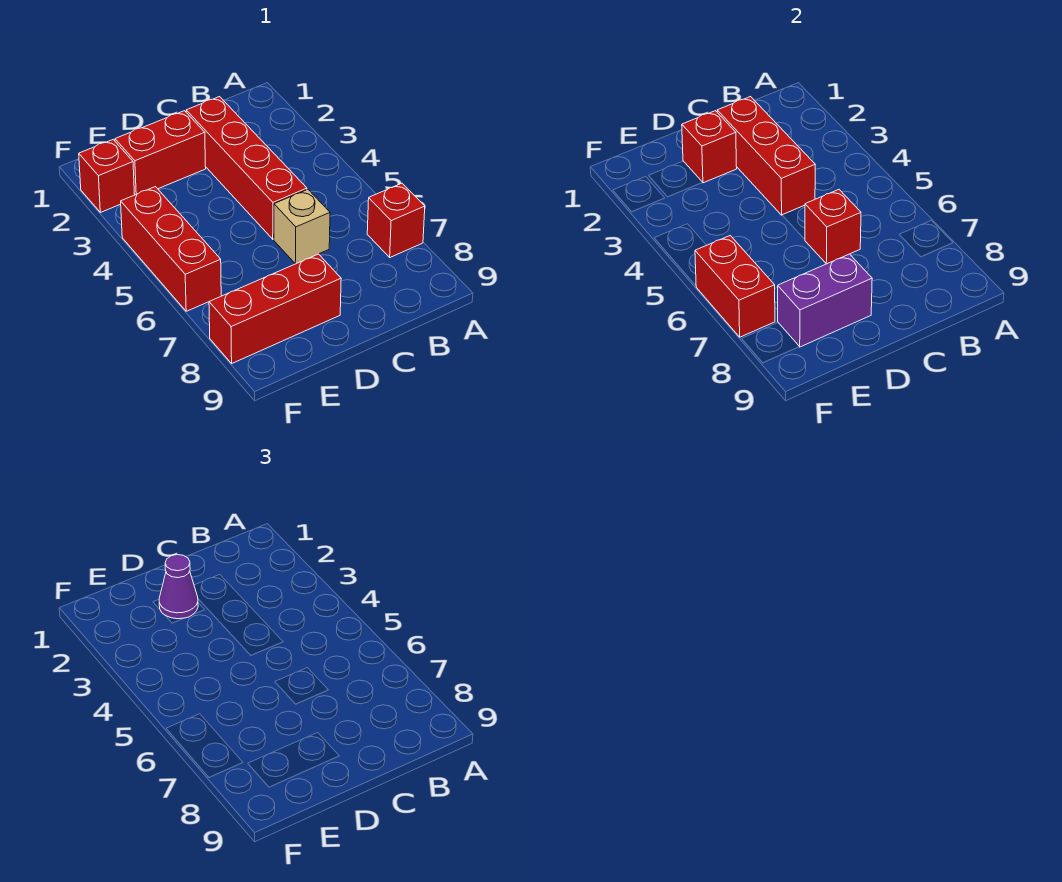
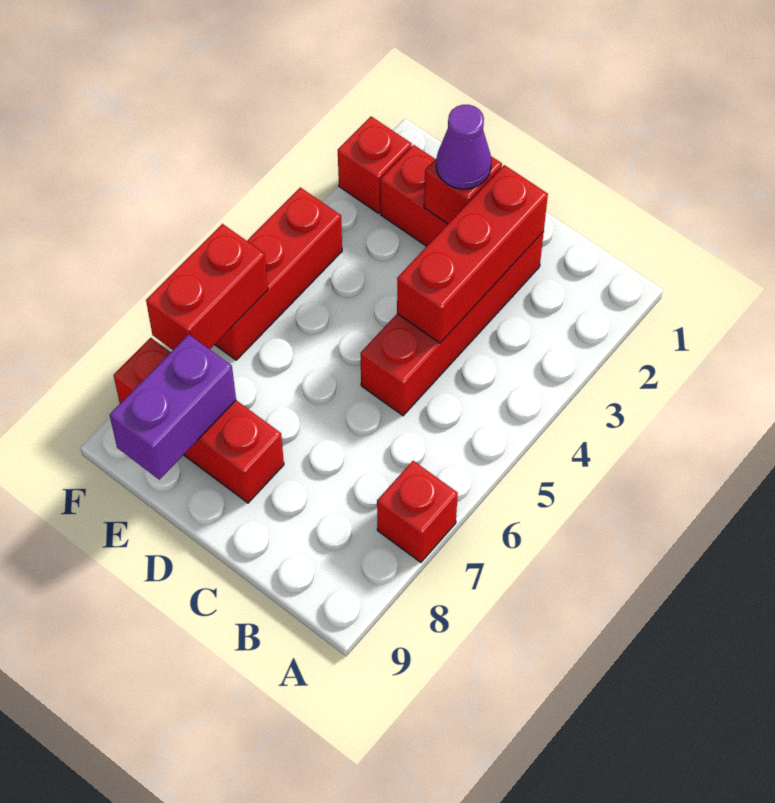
tan 1x1 brick [274,190,330,264] -> none
red 1x1 brick [805,190,861,264] -> none
purple 1x2 brick [778,254,872,347] -> purple 1x2 brick turned to [110,334,236,480]

